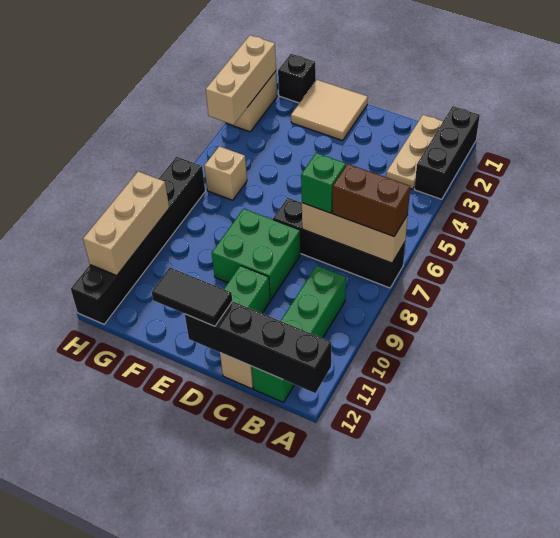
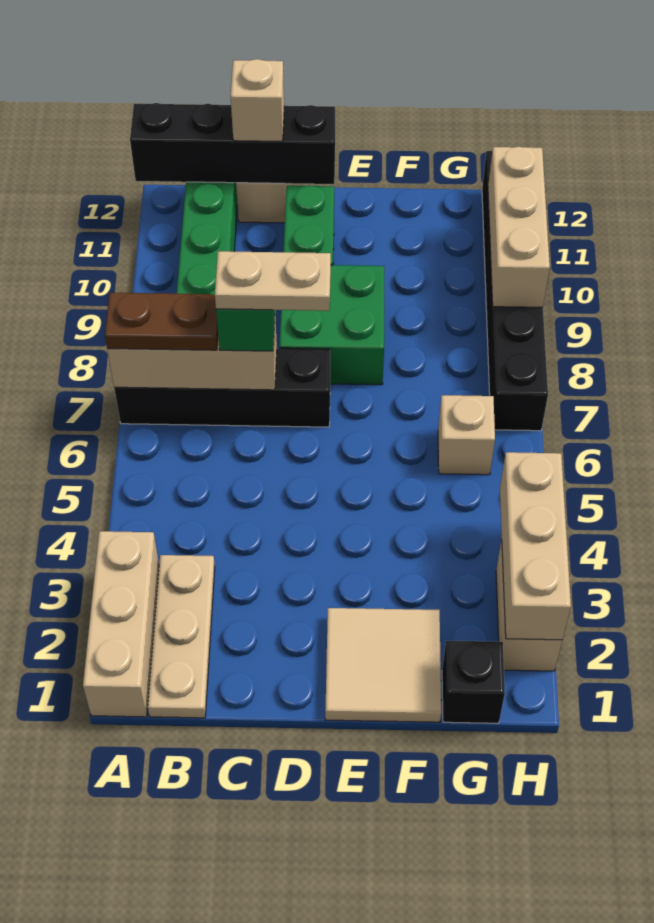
black 1x3 brick [414,106,480,199] -> tan 1x3 brick [83,531,159,717]
brown 1x2 brick [332,164,410,236] -> brown 1x2 plate [105,293,218,350]
none -> tan 1x2 plate [215,251,331,311]
none -> tan 1x1 brick [231,59,284,141]
black 1x2 tile [152,268,232,326] -> none

